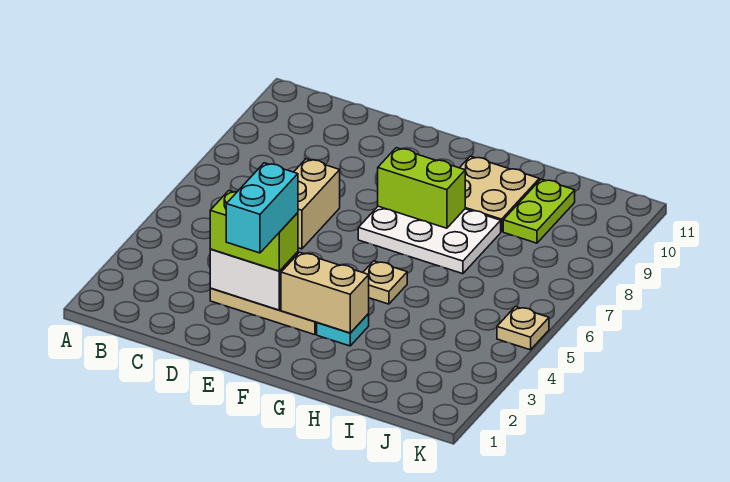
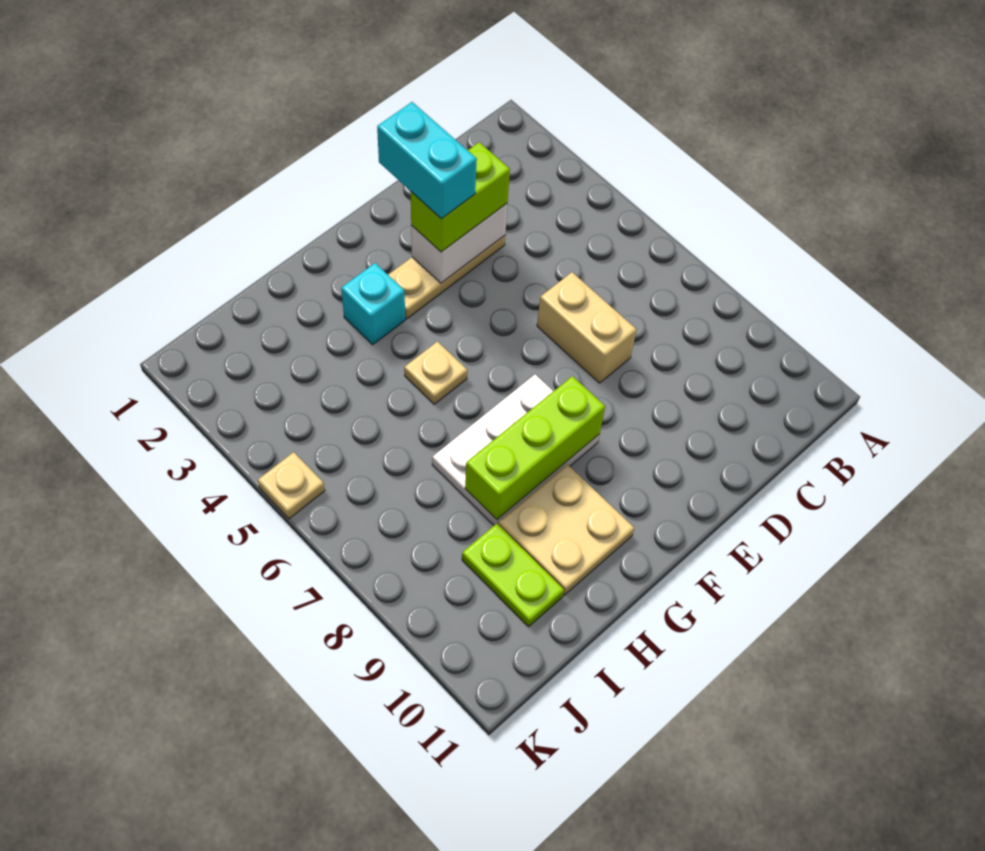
tan 1x2 brick [281,252,369,333] -> none
lime 1x2 brick [378,148,465,228] -> lime 1x3 brick [465,376,605,520]
cyan 1x1 plate [317,314,369,346] -> cyan 1x1 brick [341,263,405,345]

